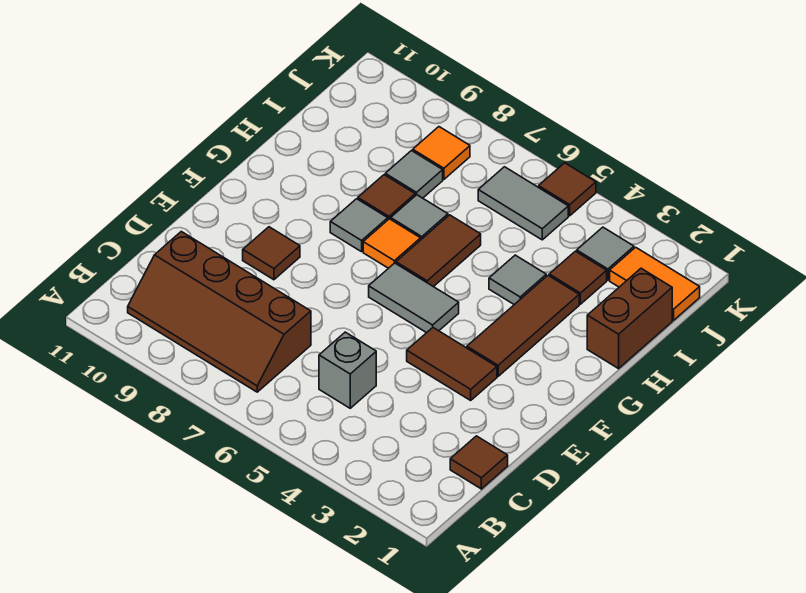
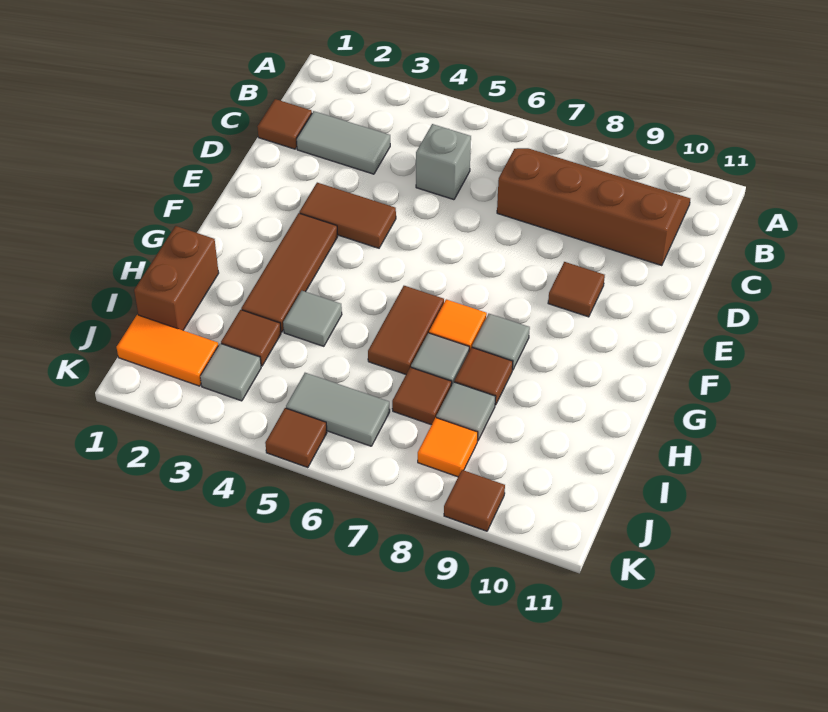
grey 1x2 tile [369,263,459,333] -> grey 1x2 tile moved to [297,111,390,174]
none -> brown 1x1 tile [392,367,452,425]
none -> brown 1x1 tile [444,470,505,531]

